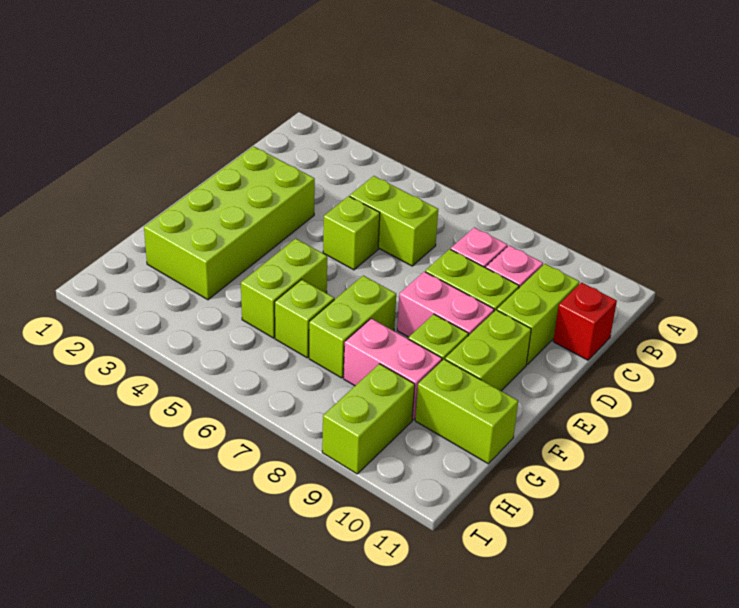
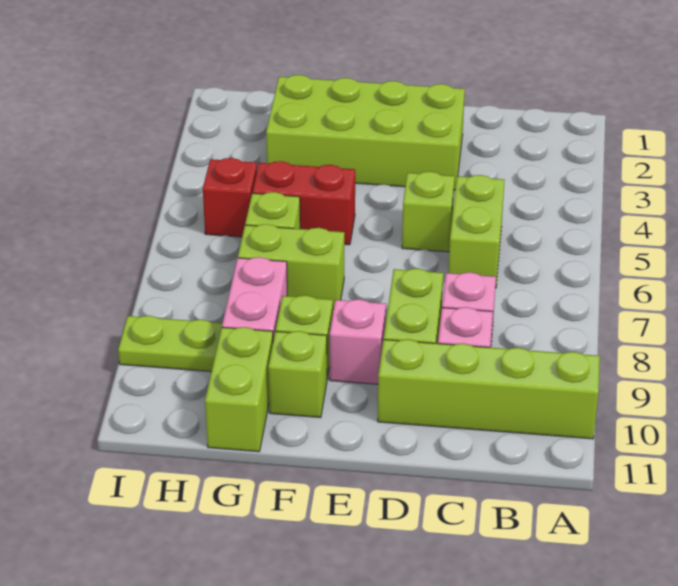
lime 1x2 brick [497,264,579,364] -> lime 1x4 brick [378,339,600,439]
red 1x1 brick [553,283,617,360] -> red 1x1 brick moved to [203,158,257,237]
pink 1x2 brick [397,272,494,337] -> pink 1x1 brick [330,299,386,384]
lime 1x2 brick [445,310,531,391] -> lime 1x1 brick [268,331,327,418]
lime 1x2 brick [241,239,327,338] -> red 1x2 brick [253,161,355,245]
lime 1x2 brick [322,364,415,474] -> lime 1x2 plate [118,316,222,372]

